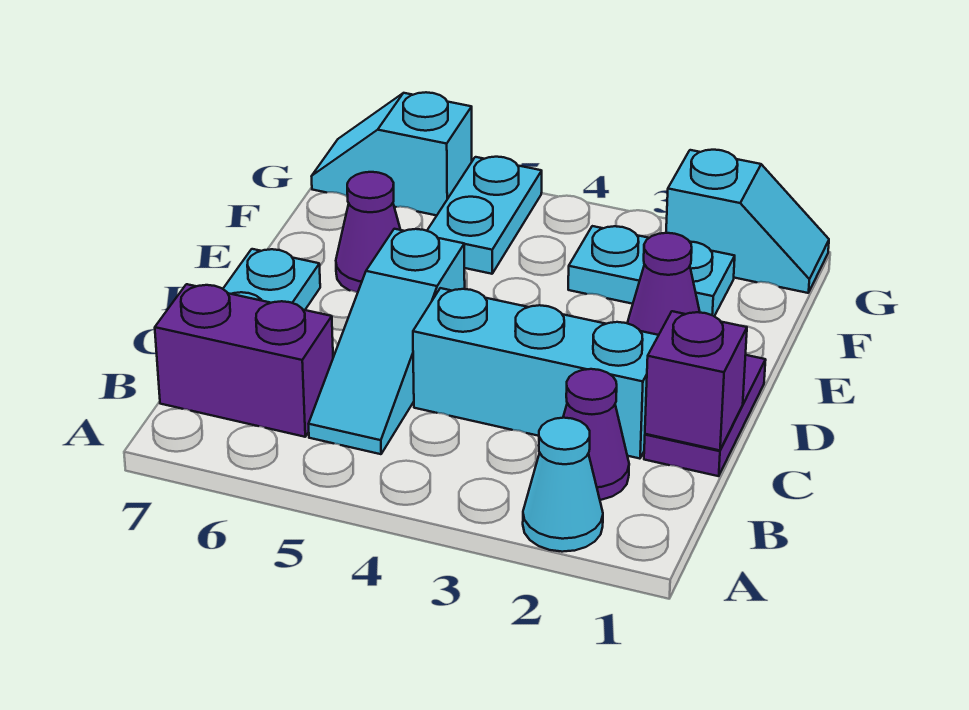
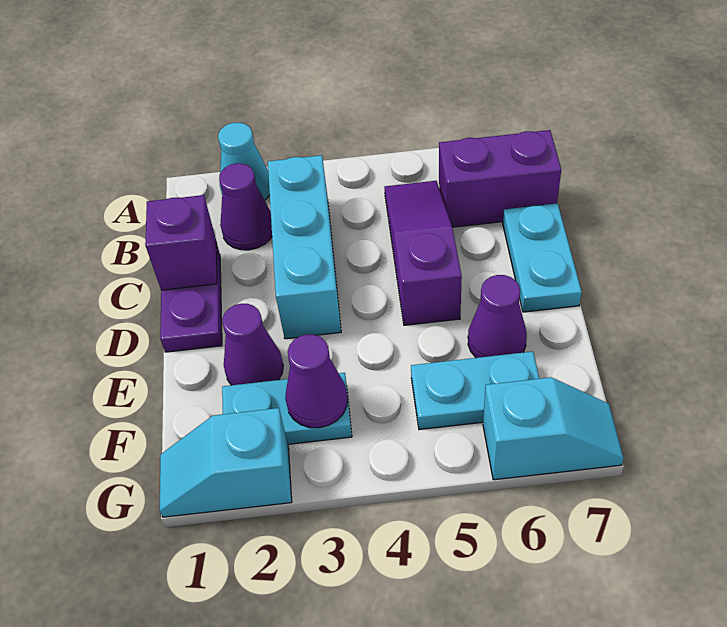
cyan 1x3 slope [309,229,465,454] -> purple 1x3 slope [384,181,462,325]
cyan 1x3 brick [413,288,659,459] -> cyan 1x3 brick turned to [268,155,341,339]
none -> purple 1x1 cone [285,334,348,428]
cyan 1x2 plate [427,157,542,274] -> cyan 1x2 plate turned to [411,352,539,430]

